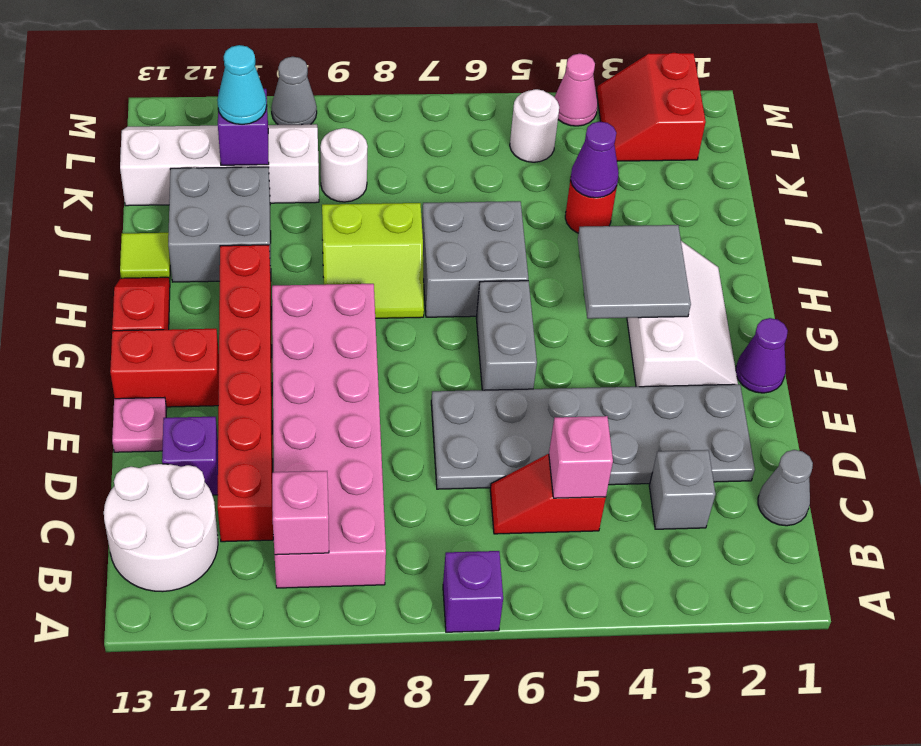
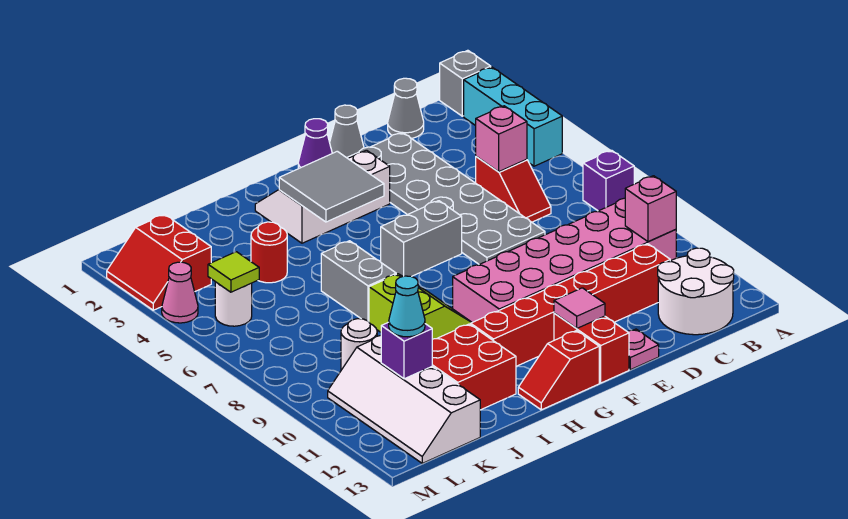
none -> cyan 1x3 brick [464,67,562,166]
grey 1x1 brick [649,450,715,529] -> grey 1x1 brick moved to [440,50,491,116]
purple 1x1 brick [162,417,218,495] -> none
none -> pink 1x1 tile [554,288,605,328]
grey 2x2 brick [422,201,528,317] -> grey 1x2 brick [321,241,396,322]
grey 2x2 brick [168,167,271,282] -> red 2x2 brick [432,324,516,410]
lime 1x1 tile [120,233,170,280] -> lime 1x1 tile moved to [208,252,259,292]
purple 1x1 cone [571,122,619,198] -> none
red 2x2 slope [597,53,706,161] -> red 2x2 slope turned to [107,214,211,310]
grey 1x1 cone [272,57,317,125] -> grey 1x1 cone moved to [330,105,364,158]

